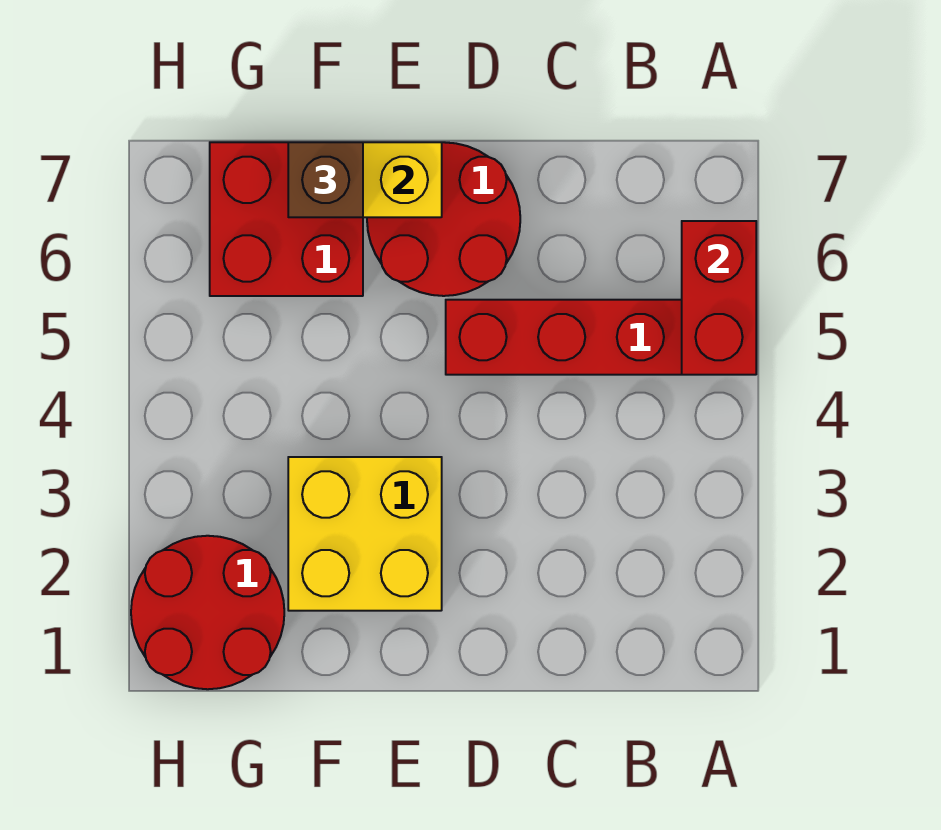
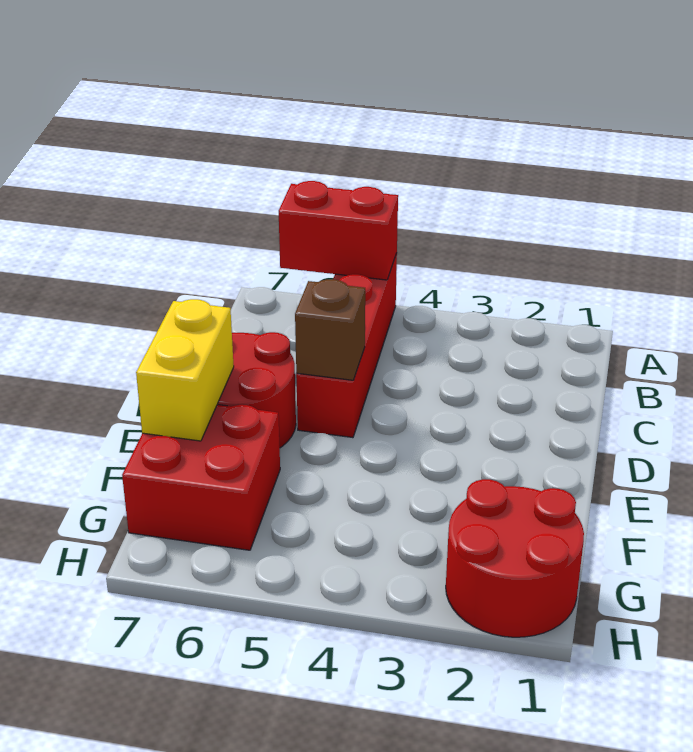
yellow 2x2 brick [288,457,442,611] -> none
brown 1x1 brick [288,142,363,217] -> brown 1x1 brick moved to [295,279,365,380]

